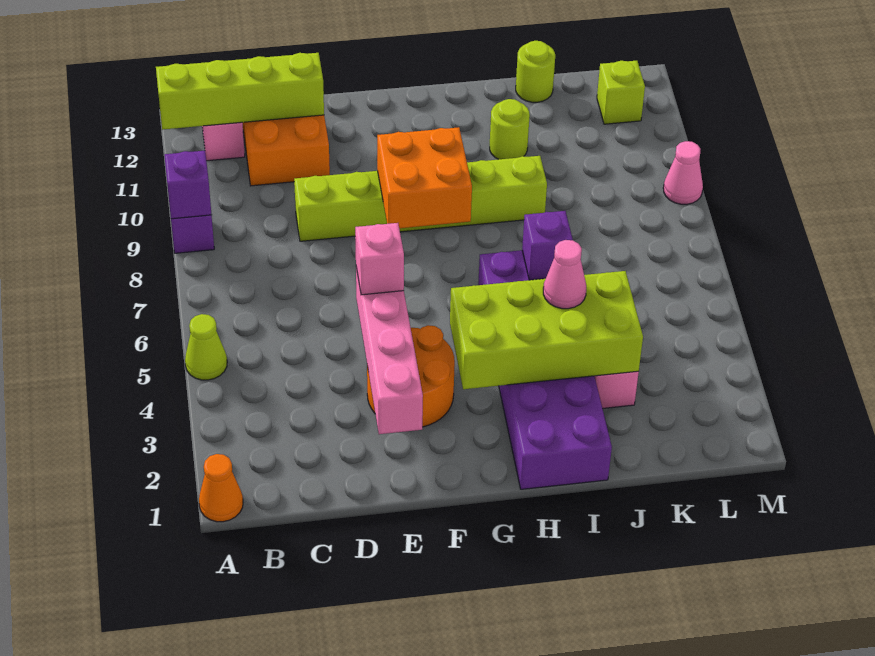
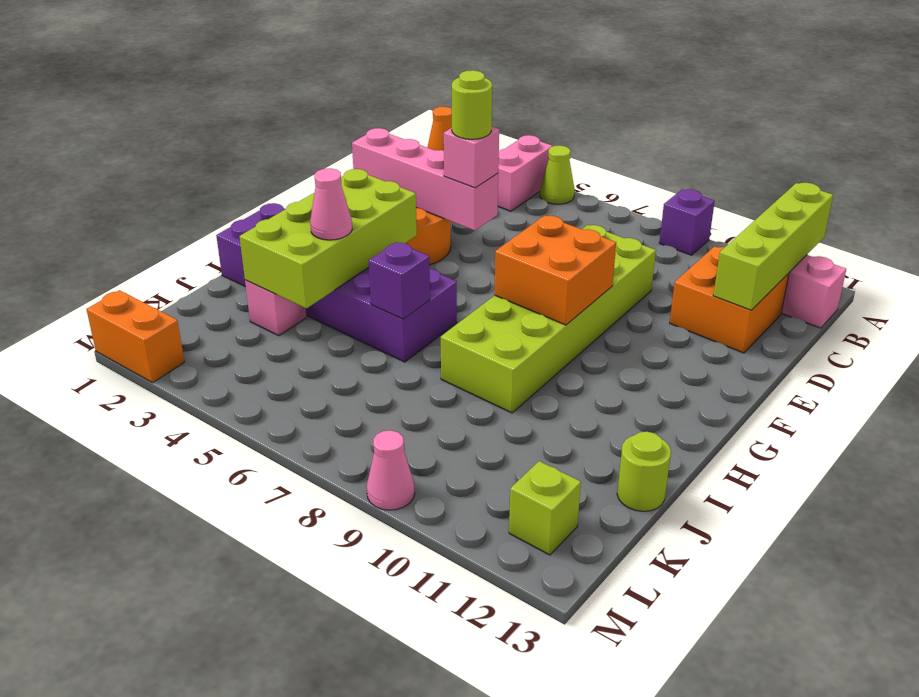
none -> pink 1x2 brick [498,135,553,211]
purple 1x1 brick [165,151,211,219] -> none
lime 1x6 brick [294,156,547,241] -> lime 2x6 brick [441,225,656,413]
lime 1x1 round brick [490,99,530,159] -> lime 1x1 round brick moved to [452,70,492,139]
none -> orange 1x2 brick [86,290,184,383]

